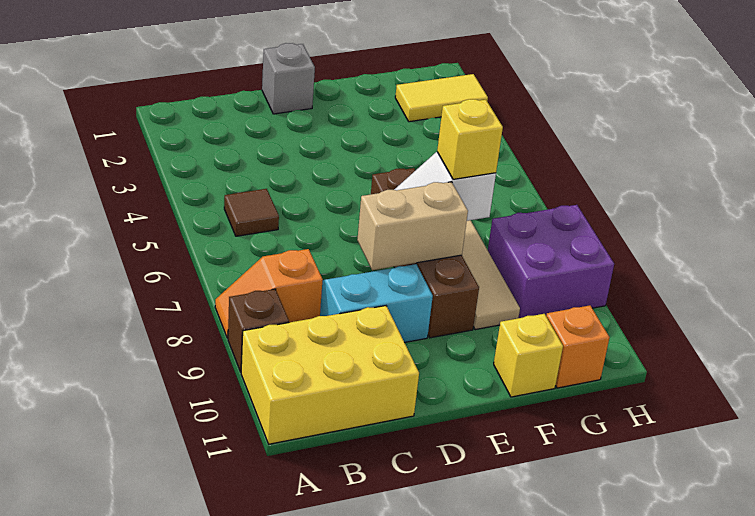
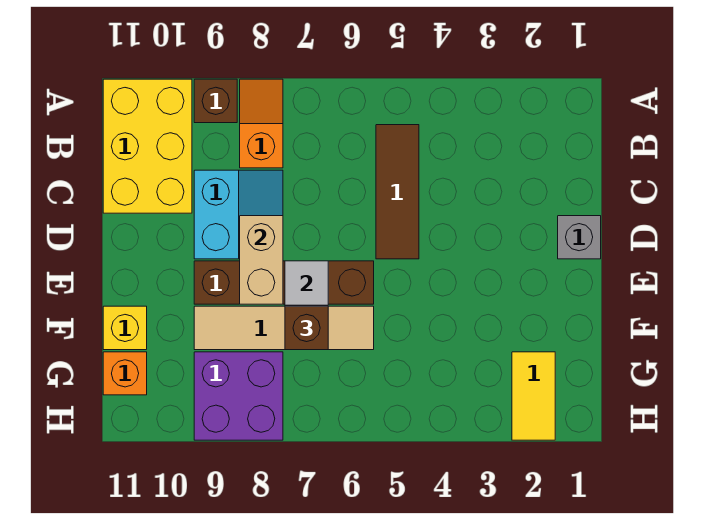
brown 1x1 tile [224,189,279,236] -> brown 1x3 tile [376,125,419,259]
yellow 1x1 brick [437,99,503,179] -> brown 1x1 brick [285,306,328,350]

